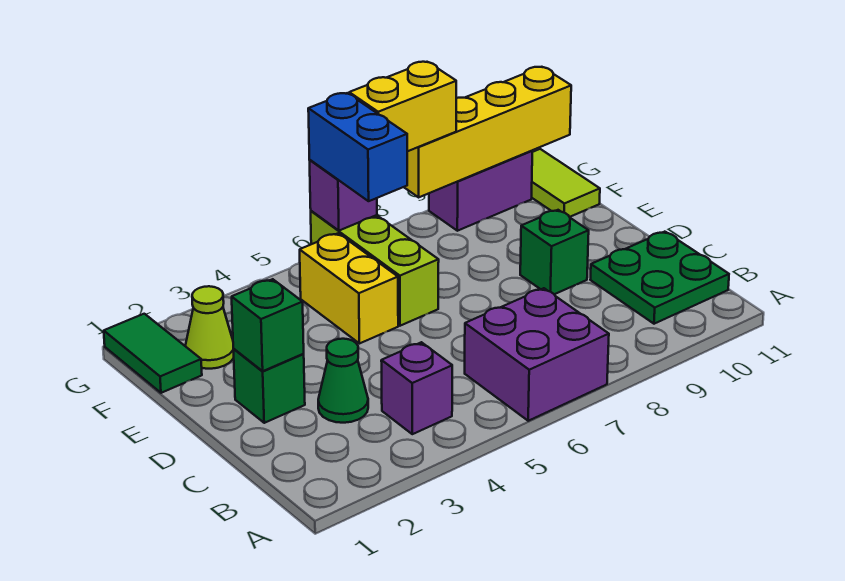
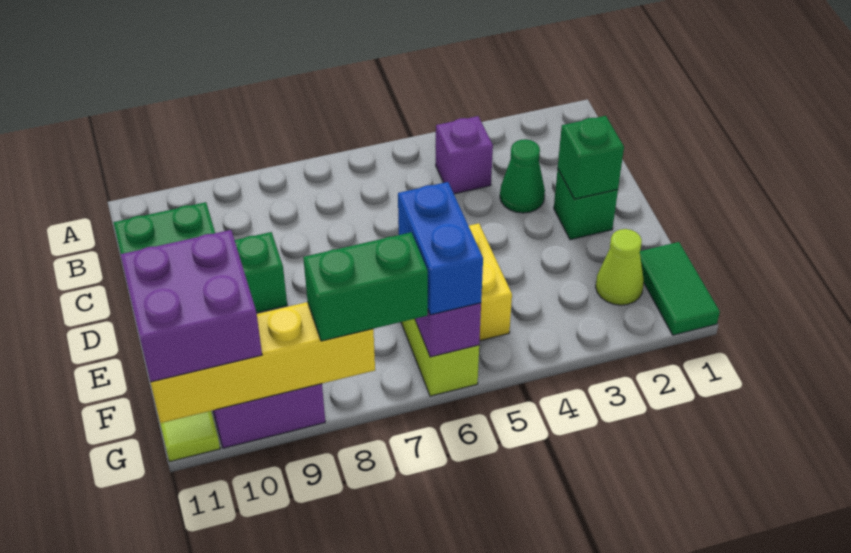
purple 2x2 brick [465,288,609,421] -> purple 2x2 brick moved to [121,230,262,382]
yellow 1x2 brick [349,62,456,151] -> green 1x2 brick [303,232,428,341]

